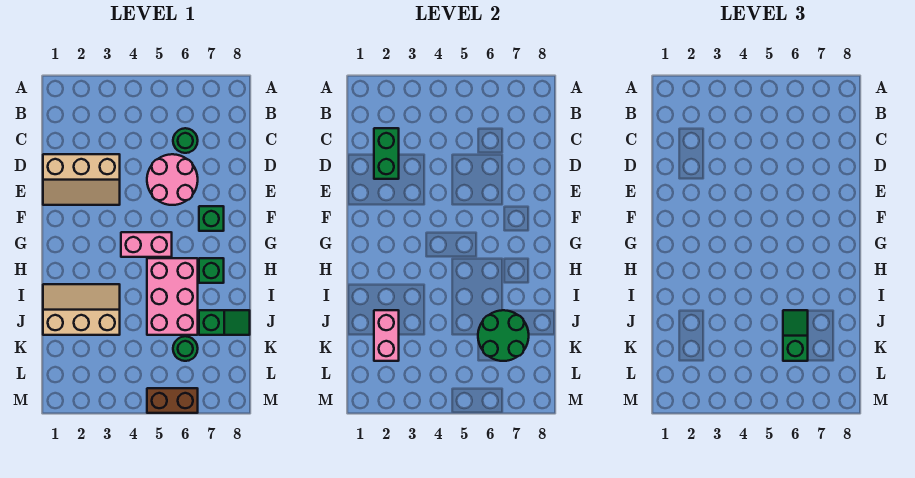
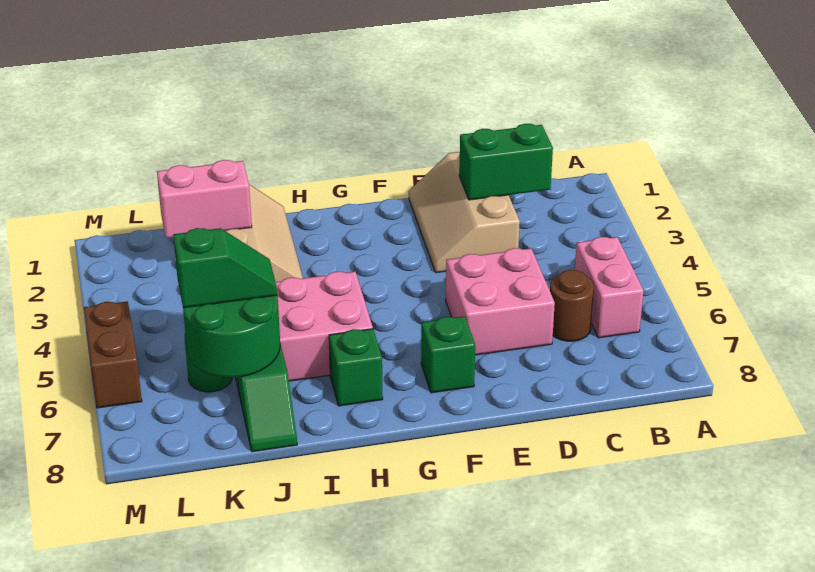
green 1x1 round brick [173,128,198,153] -> brown 1x1 round brick [550,270,594,341]
pink 2x2 round brick [147,154,198,205] -> pink 2x2 brick [446,248,555,355]
pink 1x2 brick [121,232,172,257] -> pink 1x2 brick moved to [575,237,644,338]

